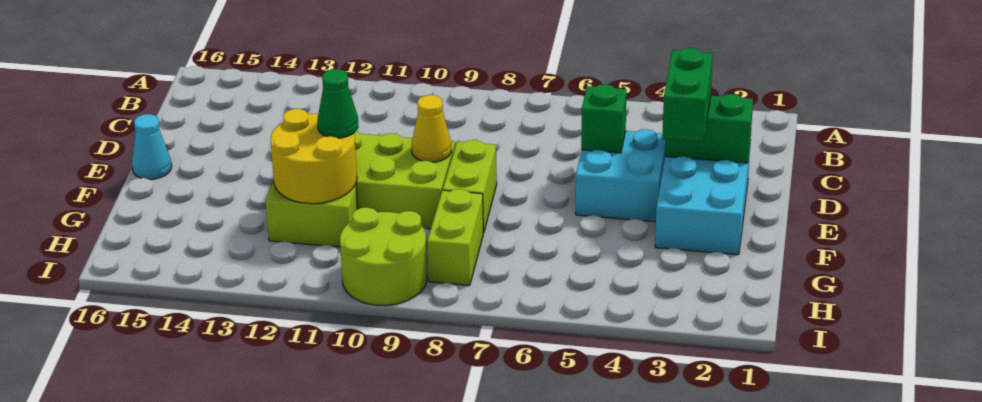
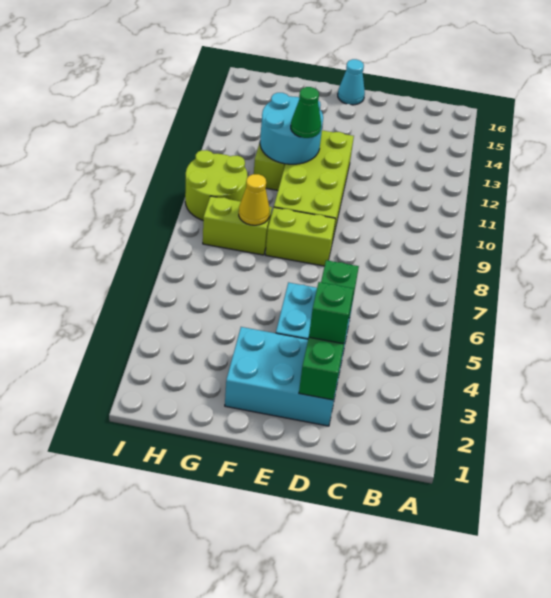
green 1x2 brick [662,48,713,142] -> green 1x1 brick [309,282,354,344]
yellow 1x1 cone [412,95,451,162] -> yellow 1x1 cone moved to [239,174,270,225]
yellow 2x2 round brick [271,109,357,204] -> cyan 2x2 round brick [260,93,323,164]

